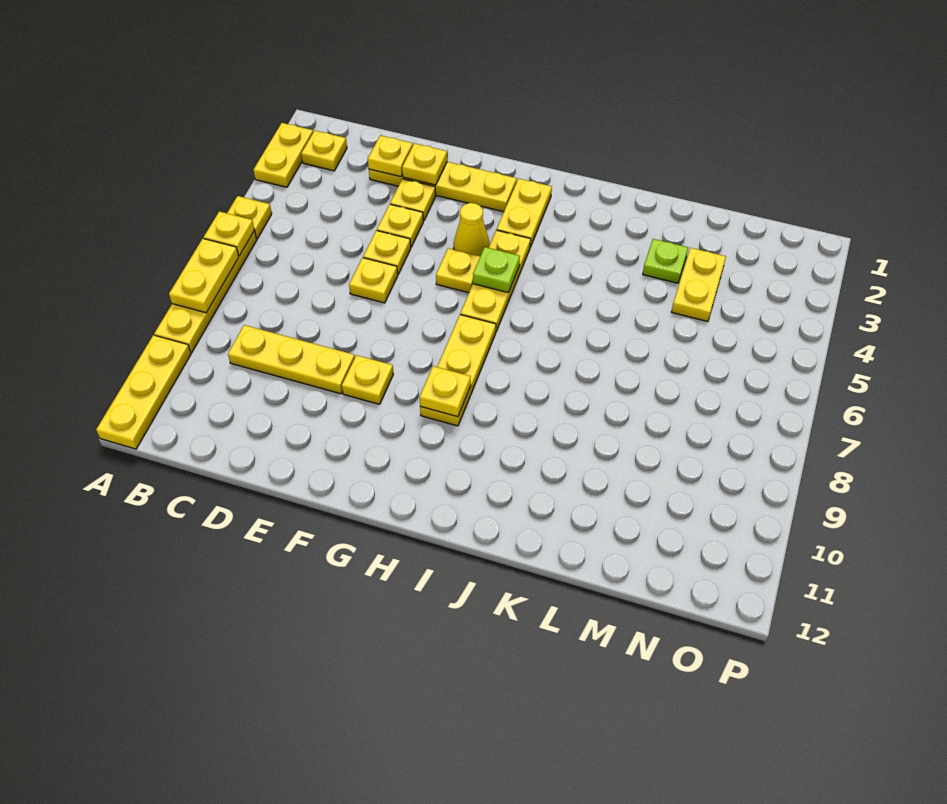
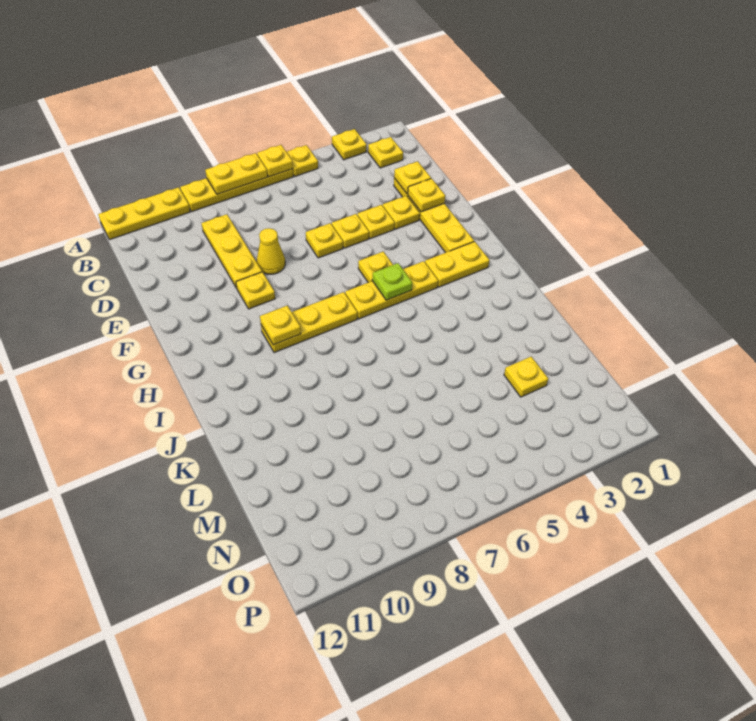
yellow 1x2 plate [254,123,313,187] -> yellow 1x1 plate [332,129,367,160]
yellow 1x1 cone [454,203,490,256] -> yellow 1x1 cone moved to [257,228,285,274]
lime 1x1 plate [643,239,688,283] -> none
yellow 1x2 plate [672,248,726,322] -> yellow 1x1 plate [504,357,548,397]

